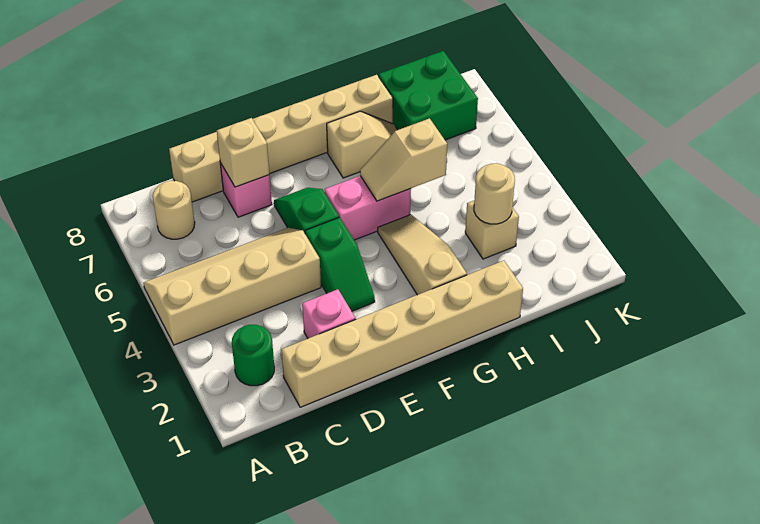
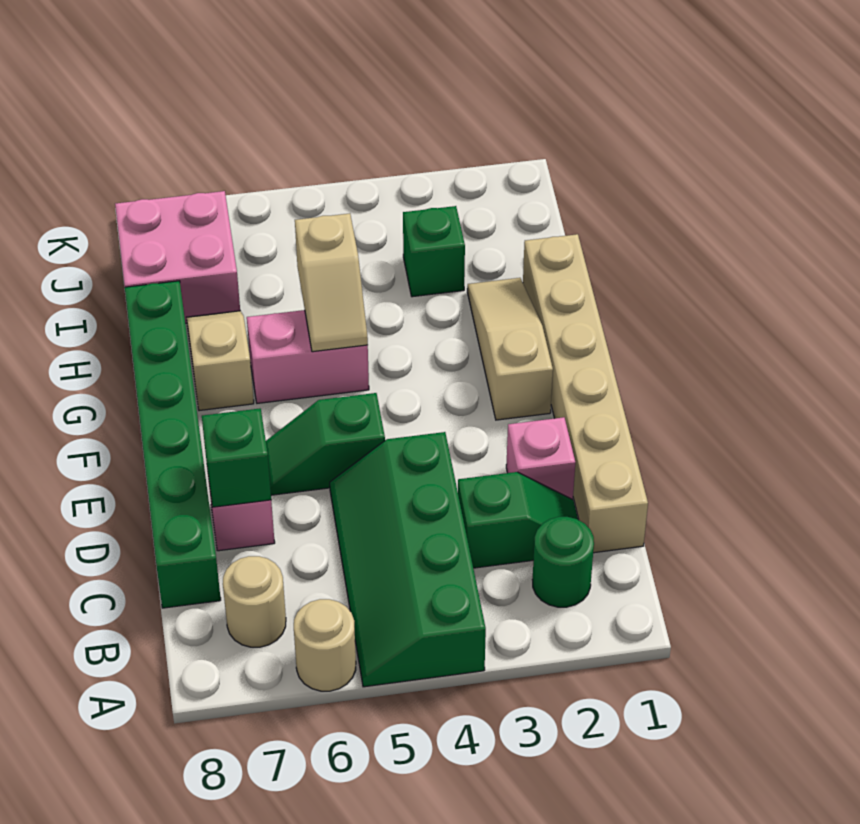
tan 2x4 slope [144,228,321,345] -> green 2x4 slope [330,432,486,687]
tan 1x6 brick [169,75,393,202] -> green 1x6 brick [125,281,221,608]
tan 1x1 brick [217,118,269,187] -> green 1x1 brick [202,408,271,507]
green 1x2 slope [305,217,375,311] -> green 1x2 slope moved to [458,472,578,568]
pink 1x2 brick [325,176,411,240] -> pink 1x2 brick turned to [247,310,369,403]
tan 1x3 slope [378,215,467,295] -> tan 1x3 slope turned to [467,278,553,420]
tan 1x1 brick [465,201,519,259] -> green 1x1 brick [403,206,465,297]
tan 1x1 round brick [474,163,515,224] -> tan 1x1 round brick moved to [294,599,356,691]
green 2x2 brick [379,51,478,140] -> pink 2x2 brick [115,191,240,323]

